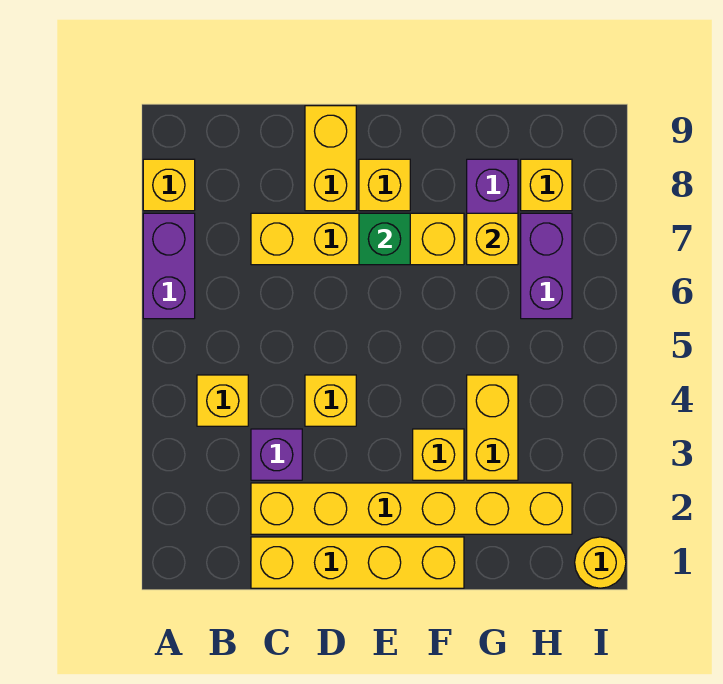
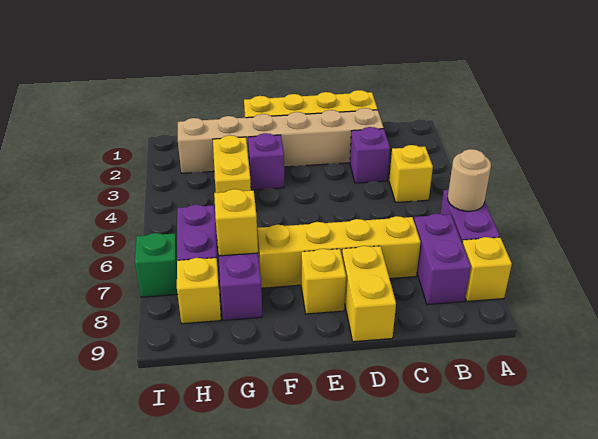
none -> tan 1x1 round brick [448,149,491,211]
none -> purple 1x2 brick [414,214,471,305]
yellow 1x6 brick [251,483,572,534] -> tan 1x6 brick [178,108,384,173]
yellow 1x1 brick [305,375,356,426] -> none
green 1x1 brick [359,213,410,265] -> green 1x1 brick moved to [135,233,177,297]
yellow 1x1 brick [413,429,464,480] -> purple 1x1 brick [248,133,284,190]
yellow 1x1 round brick [575,537,626,588] -> none

